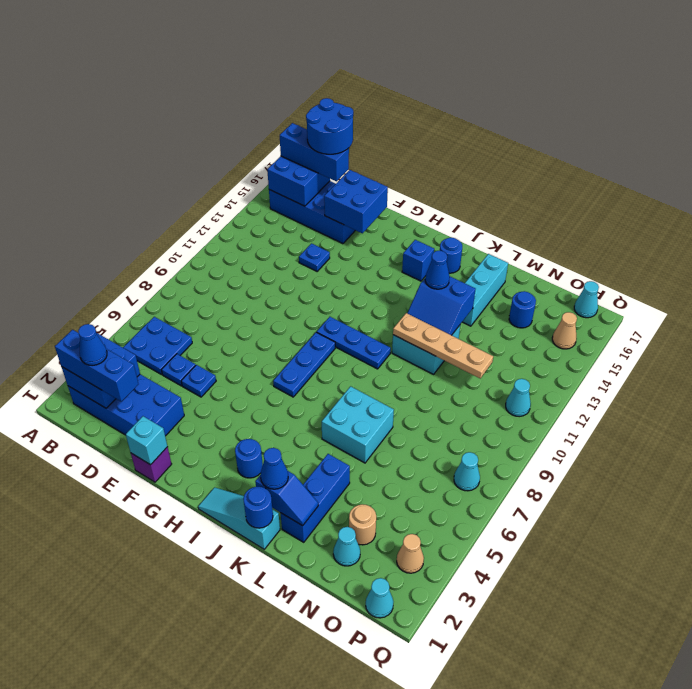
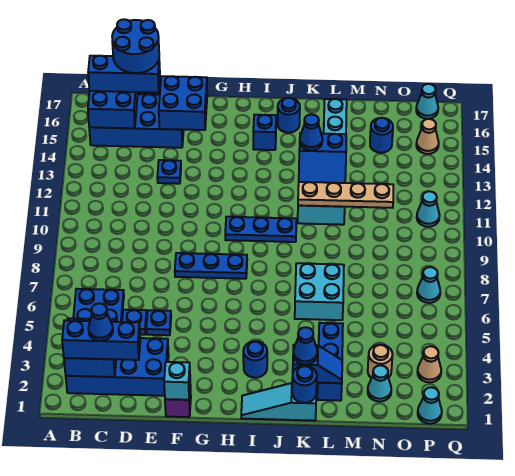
blue 1x3 plate [273,332,335,397] -> blue 1x3 plate turned to [175,253,247,279]

